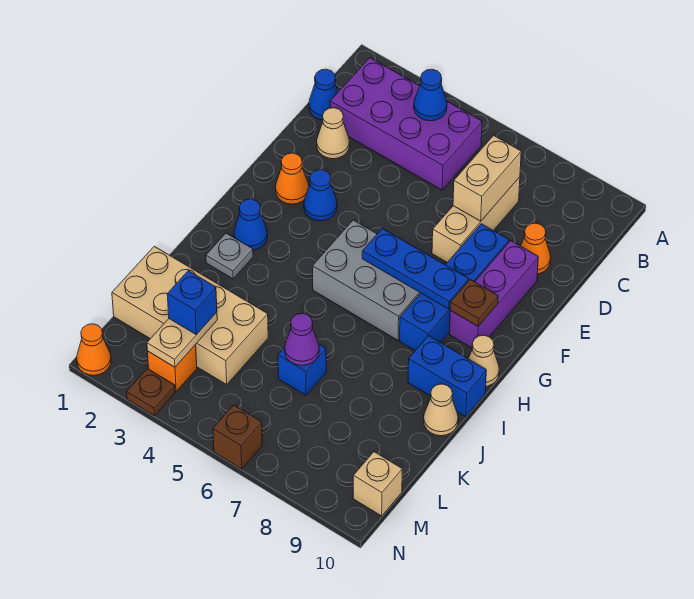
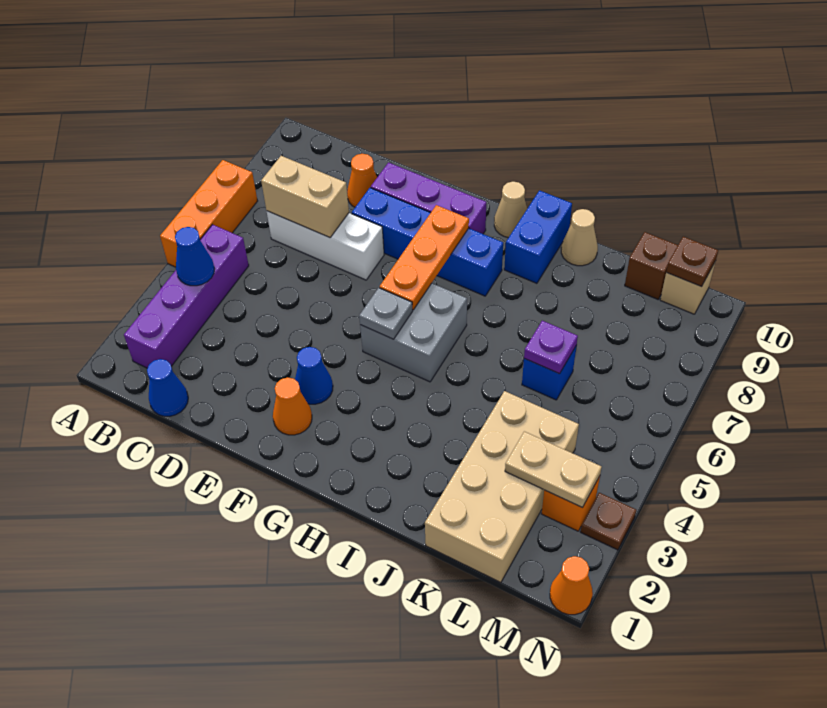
none -> orange 1x3 brick [160,160,257,267]
purple 2x4 brick [330,58,482,190] -> purple 1x4 brick [124,225,249,368]
tan 1x3 brick [432,177,520,262] -> white 1x3 brick [267,211,384,280]
tan 1x1 cone [317,108,350,159] -> none
grey 2x3 brick [312,220,420,340] -> grey 2x2 brick [360,283,467,382]
blue 1x3 plate [362,229,469,309] -> orange 1x3 plate [380,205,469,310]
brown 1x1 plate [450,280,498,326] -> brown 1x1 plate moved to [666,237,718,287]
blue 1x1 cone [234,199,267,250] -> none
grey 1x1 plate [206,233,253,279] -> grey 1x1 plate moved to [359,288,413,339]
purple 1x1 cone [285,313,319,365] -> purple 1x1 plate [524,321,578,374]
blue 1x1 brick [167,271,217,335] -> none
brown 1x1 brick [213,405,262,469] -> brown 1x1 brick moved to [625,232,678,299]

